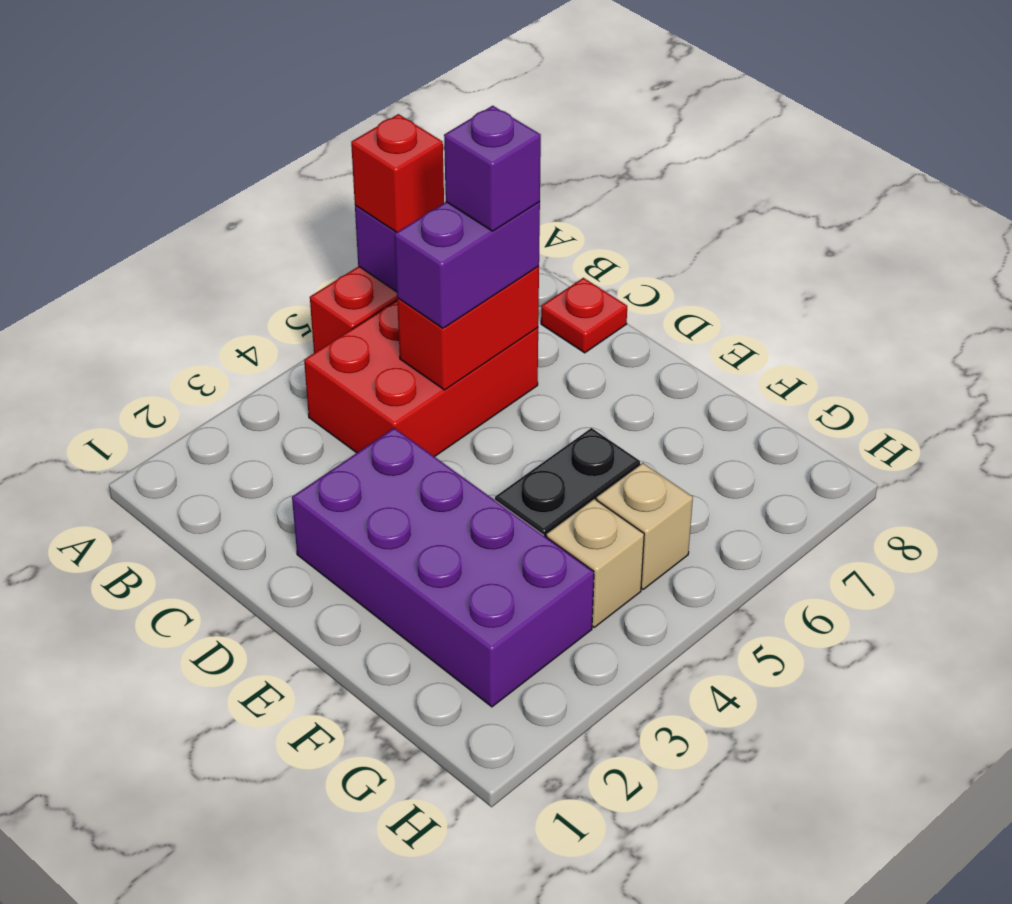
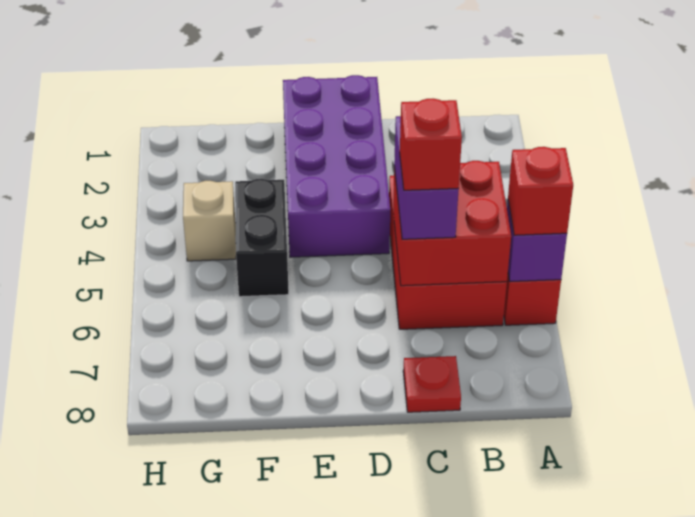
red 1x2 brick [397,266,539,390] -> red 2x2 brick [393,161,511,286]
purple 1x1 brick [444,106,541,231] -> red 1x1 brick [400,99,462,190]
purple 2x4 brick [292,428,594,707] -> purple 2x4 brick turned to [283,75,390,257]
tan 1x1 brick [596,463,693,589] -> none

